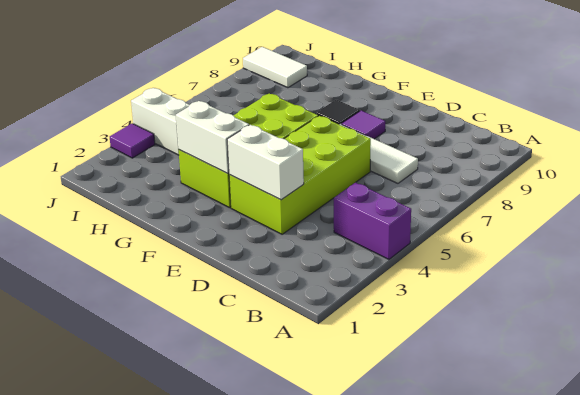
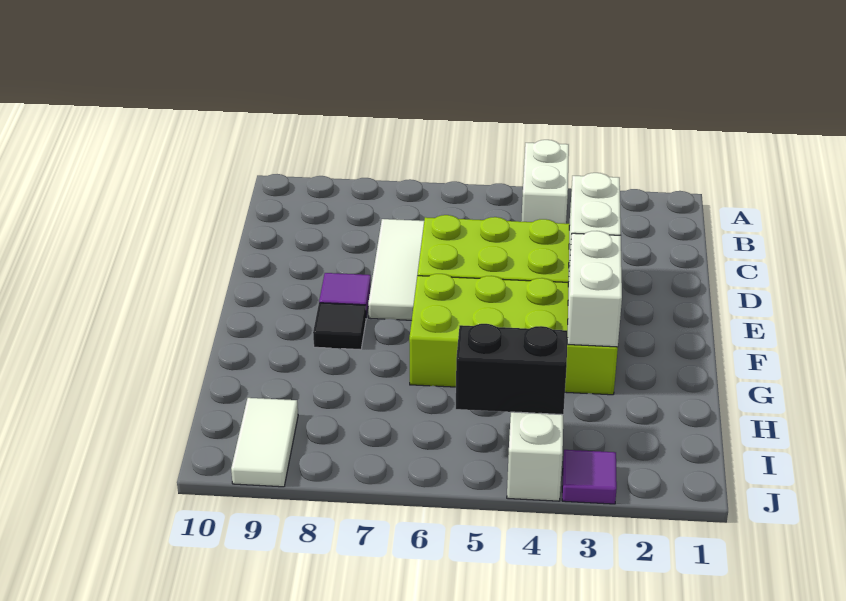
purple 1x2 brick [334,182,411,259] -> white 1x2 brick [521,140,569,224]
none -> black 1x2 brick [456,324,568,415]

